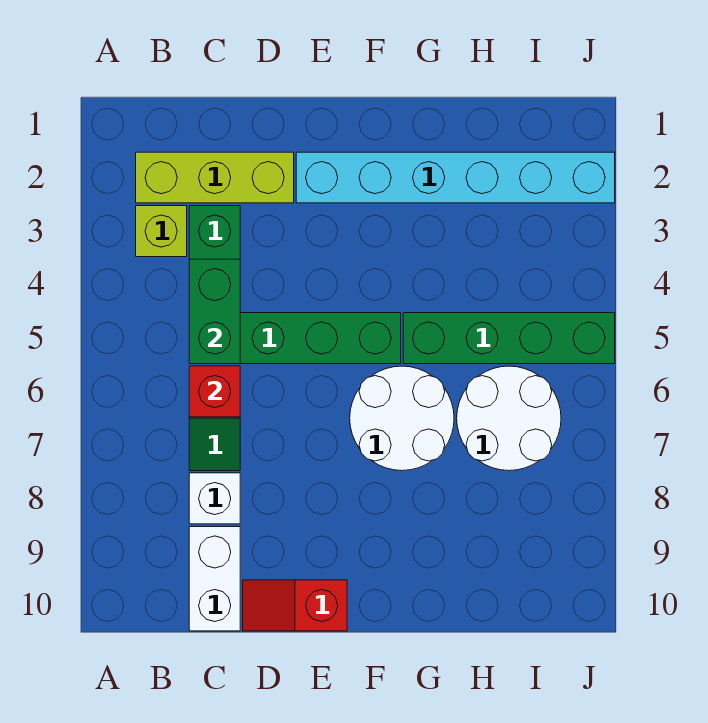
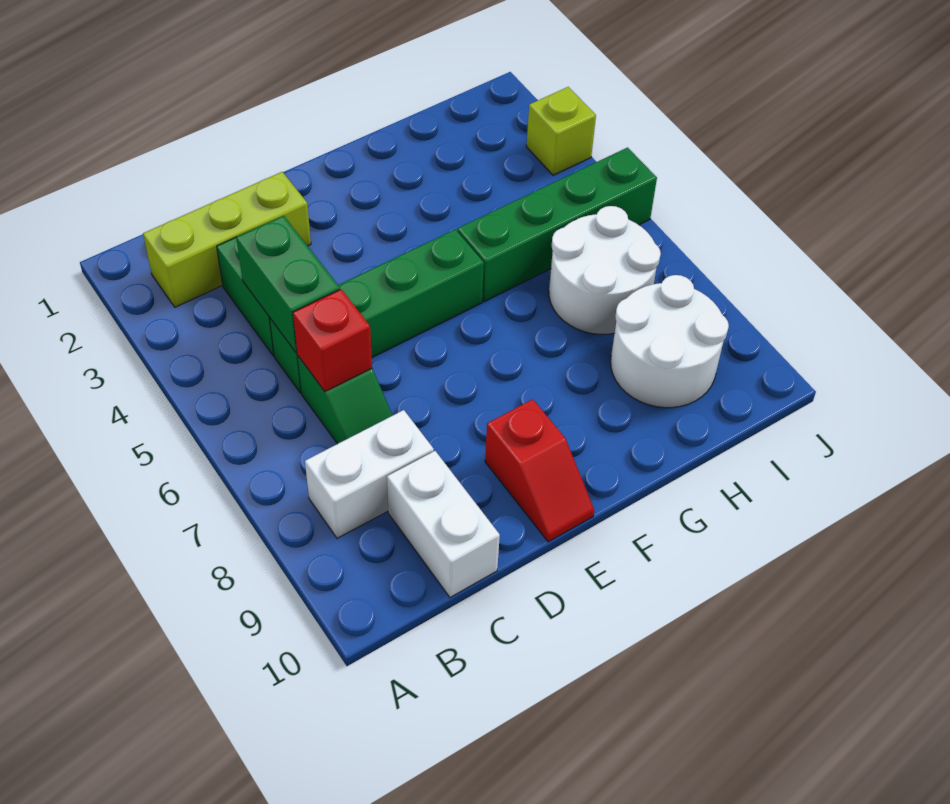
lime 1x1 brick [136,206,187,257] -> lime 1x1 brick moved to [526,87,596,175]
white 1x1 brick [189,473,240,524] -> white 1x2 brick [305,410,434,538]
red 1x2 slope [243,580,347,631] -> red 1x2 slope turned to [485,399,594,542]
cyan 1x6 brick [296,152,615,203] -> none
white 2x2 round brick [350,366,454,471] -> white 2x2 round brick moved to [611,275,729,408]

